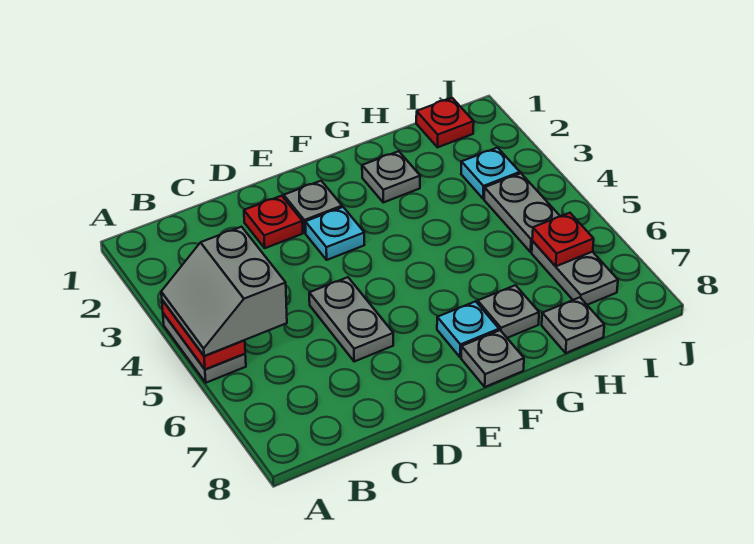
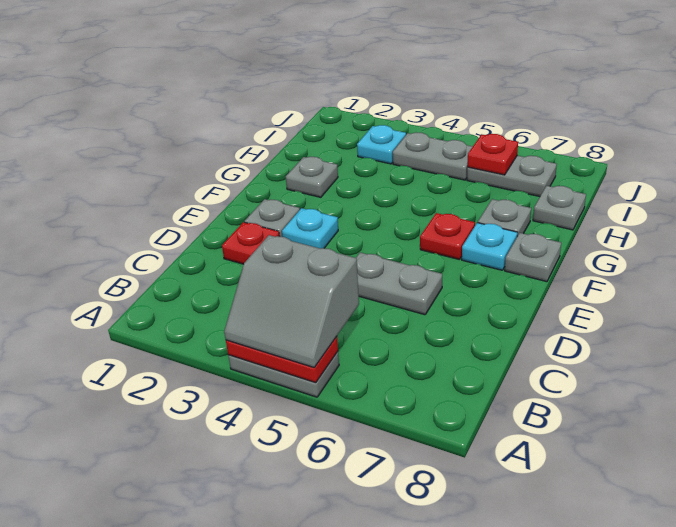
red 1x1 plate [416,98,474,147] -> red 1x1 plate moved to [420,213,475,260]

